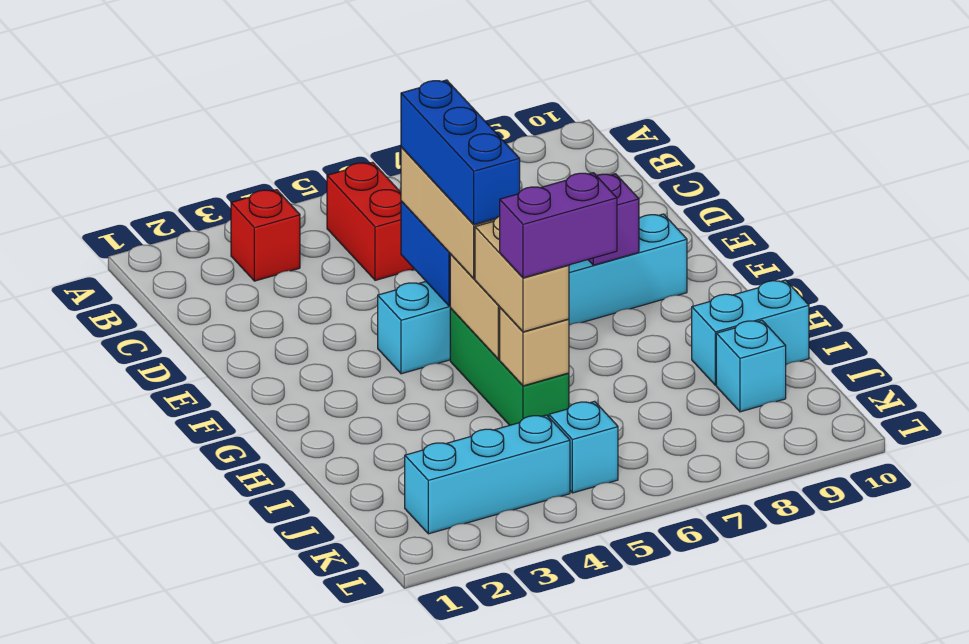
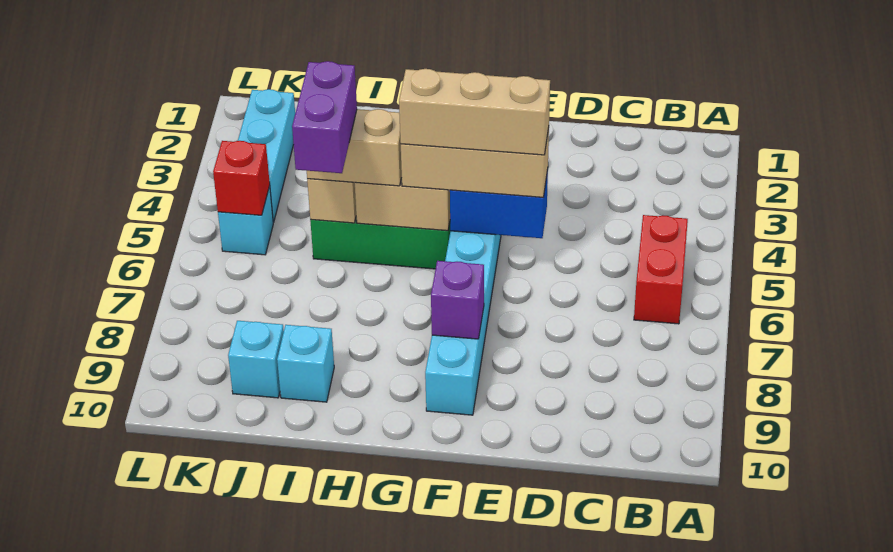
red 1x1 brick [231,190,300,281] -> red 1x1 brick moved to [213,141,270,215]
red 1x2 brick [327,162,414,280] -> red 1x2 brick turned to [634,215,688,324]
blue 1x3 brick [401,80,520,225] -> tan 1x3 brick [399,69,550,155]
cyan 1x2 brick [692,280,809,385] -> cyan 1x1 brick [277,325,334,402]

